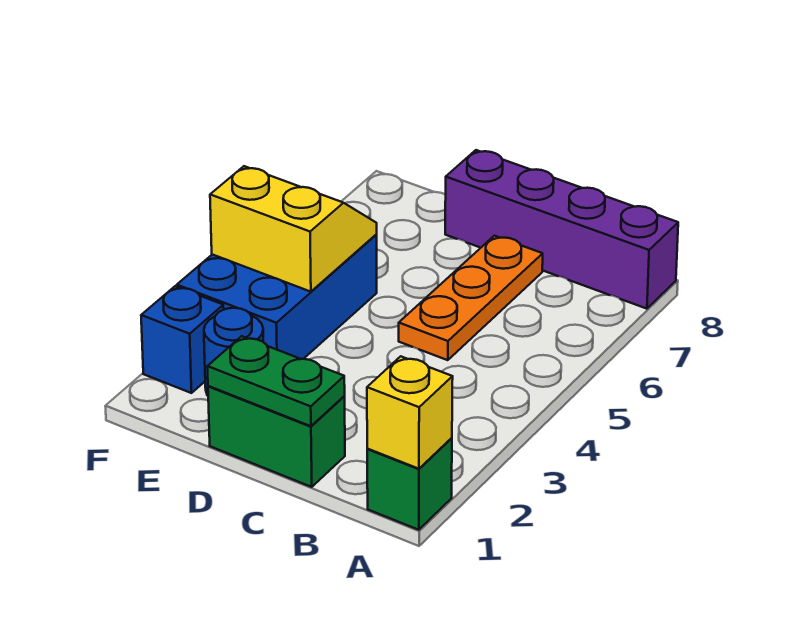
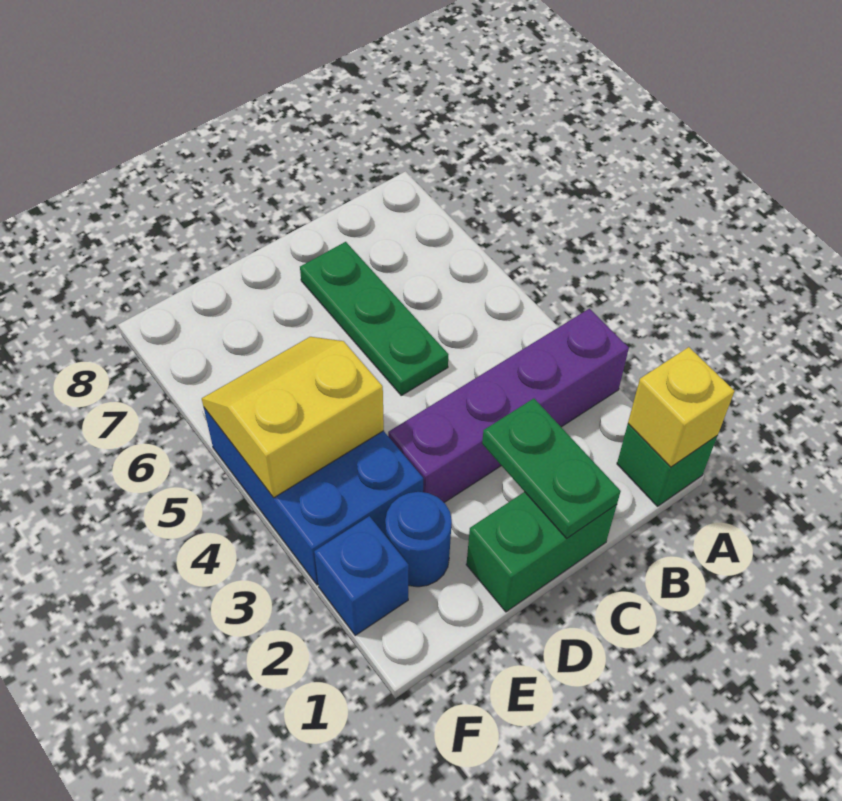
purple 1x4 brick [445,150,678,309] -> purple 1x4 brick moved to [388,309,629,502]
green 1x2 plate [207,336,345,426] -> green 1x2 plate turned to [482,398,621,538]
orange 1x3 plate [399,236,543,360] -> green 1x3 plate [300,242,449,395]

